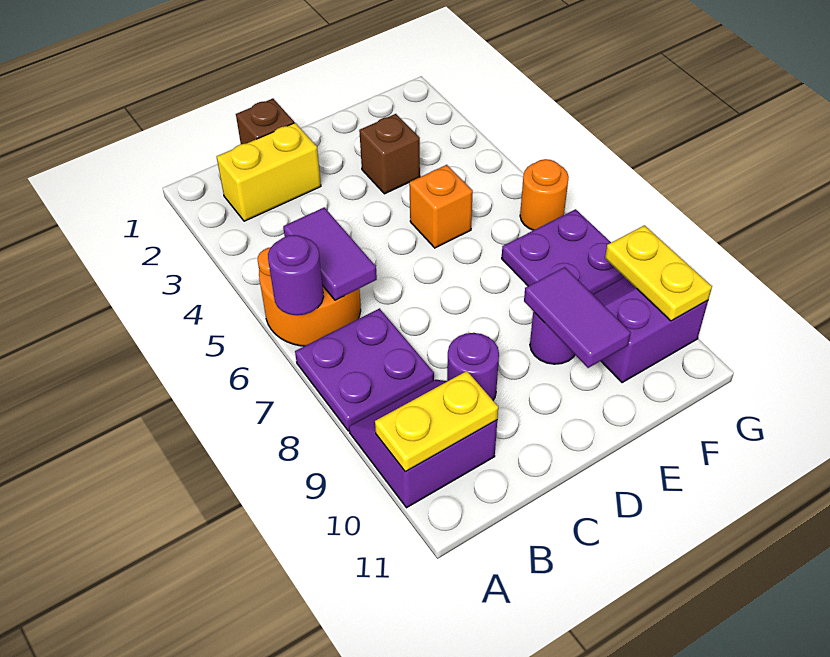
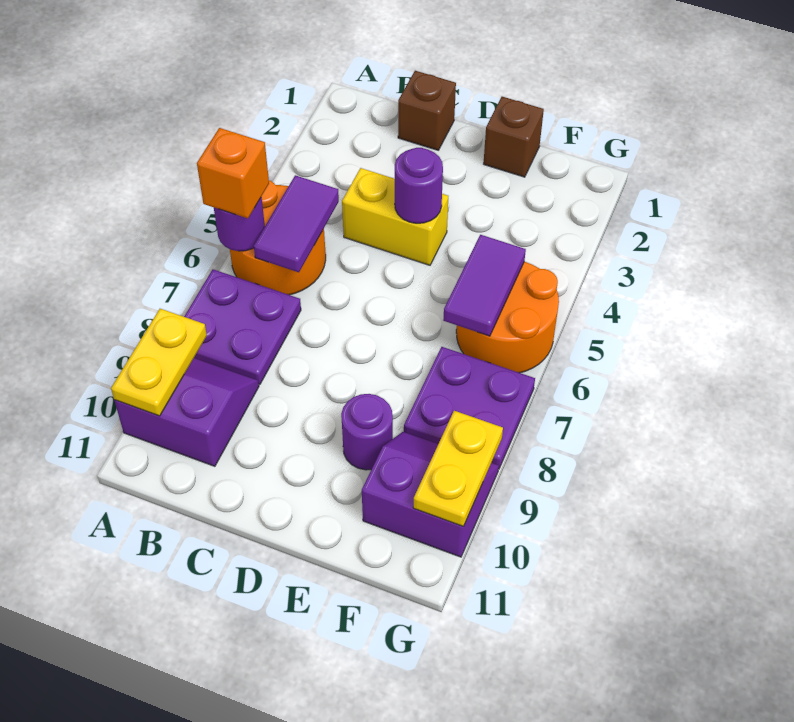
yellow 1x2 plate [375,371,498,472] -> yellow 1x2 plate turned to [111,309,207,416]
yellow 1x2 brick [217,123,321,221] -> yellow 1x2 brick moved to [342,168,448,265]
purple 1x1 round brick [447,333,499,400] -> purple 1x1 round brick moved to [395,148,443,223]
brown 1x1 brick [359,114,420,194] -> brown 1x1 brick moved to [484,97,544,177]
orange 1x1 brick [409,165,473,248] -> orange 1x1 brick moved to [197,128,269,218]
purple 1x2 tile [524,267,631,368] -> purple 1x2 tile moved to [443,235,526,336]
orange 1x1 round brick [520,159,569,230] -> orange 2x2 round brick [456,262,559,373]

